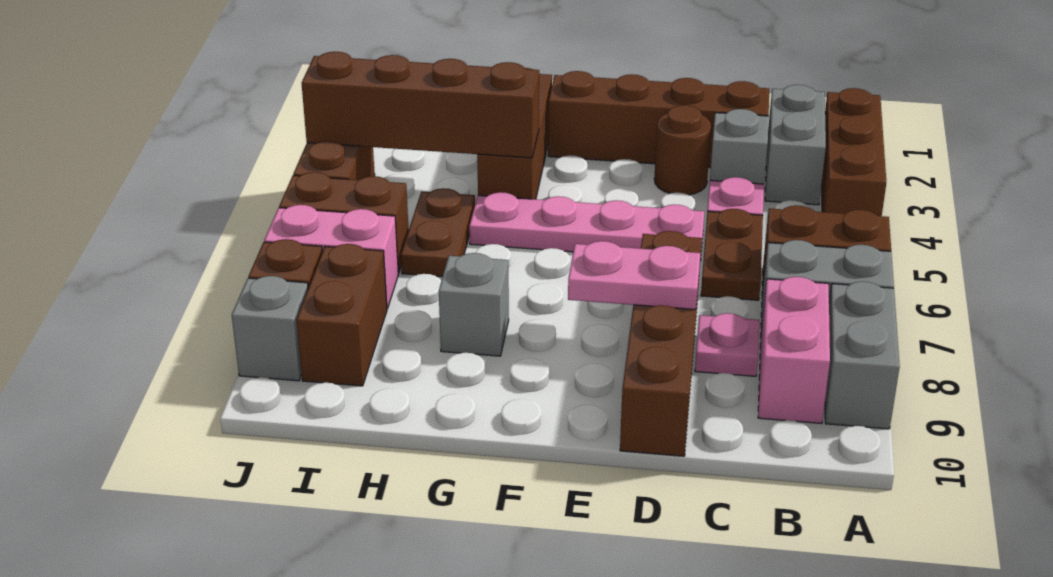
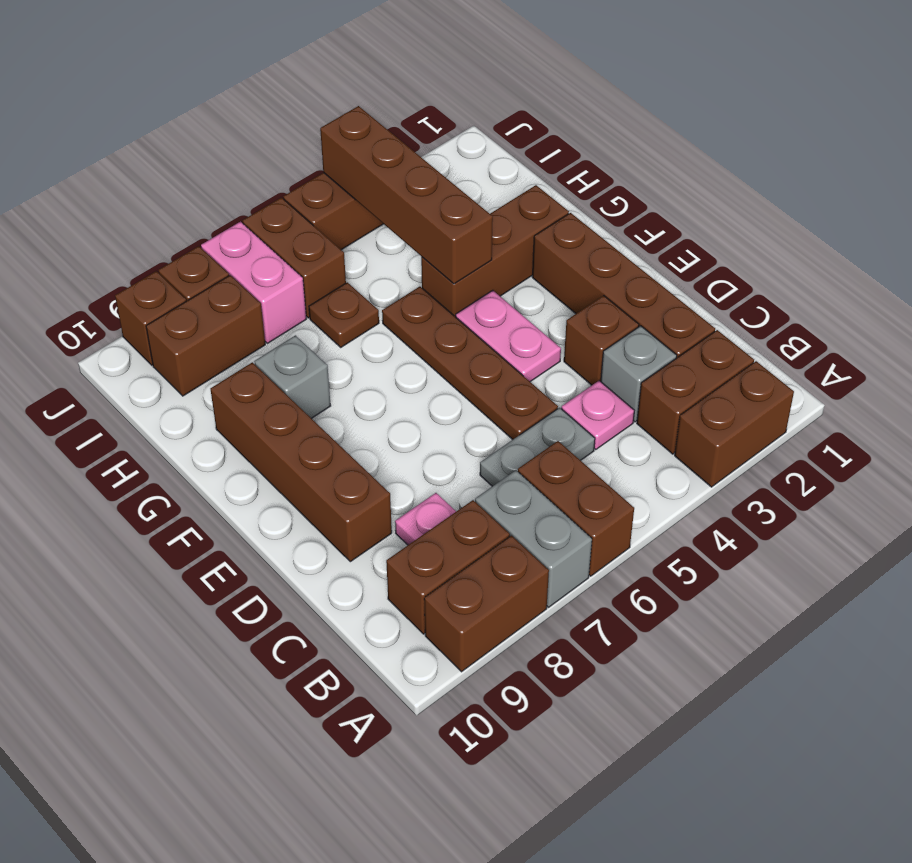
brown 1x3 brick [821,88,886,216] -> brown 1x2 brick [675,361,794,487]
grey 1x2 brick [825,281,900,429] -> brown 1x2 brick [424,536,549,672]
grey 1x2 brick [765,85,826,205] -> brown 1x2 brick [637,330,754,454]
pink 1x2 brick [758,277,830,423] -> brown 1x2 brick [386,500,510,634]
brown 1x2 plate [701,209,763,300] -> grey 1x2 plate [480,408,595,486]
brown 1x1 round brick [654,105,711,195] -> brown 1x1 brick [564,296,639,385]
pink 1x4 plate [469,192,705,261] -> brown 1x4 plate [382,287,558,440]
brown 1x4 brick [620,231,702,456] -> brown 1x4 brick turned to [210,362,392,562]
pink 1x2 plate [568,241,700,310] -> pink 1x2 plate moved to [456,290,561,382]
brown 1x2 plate [401,188,475,277] -> brown 1x1 plate [309,282,379,347]
grey 1x1 brick [232,276,308,381] -> brown 1x1 brick [115,271,186,365]

